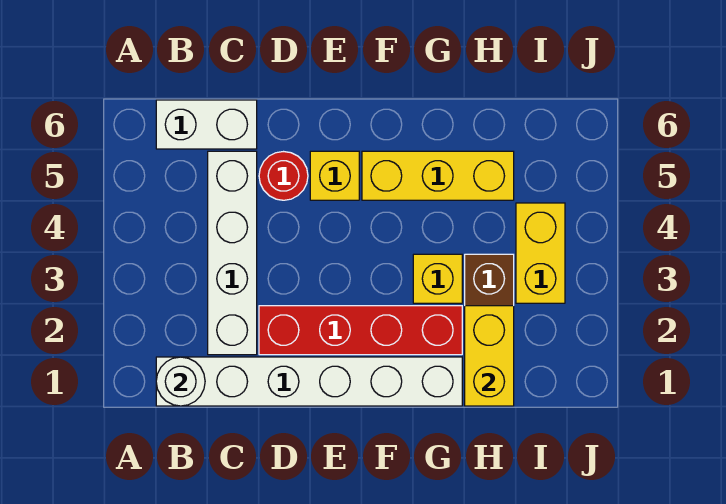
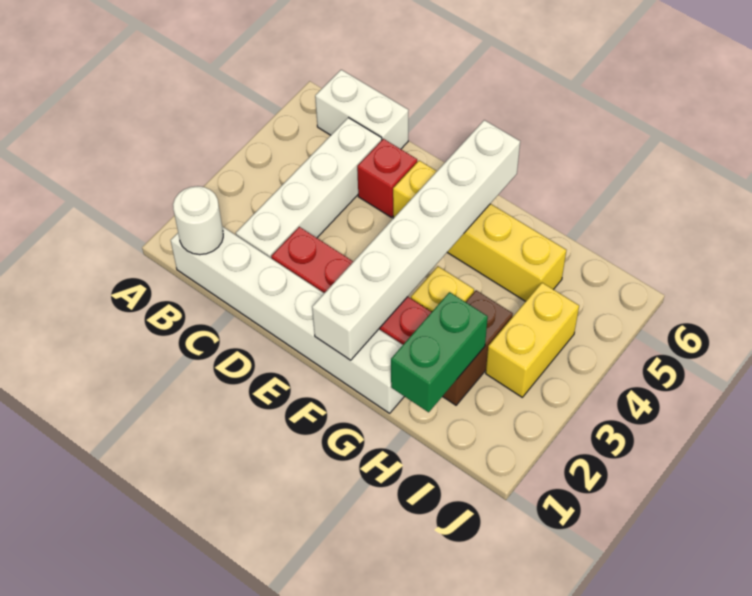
red 1x1 round brick [259,152,308,200] -> red 1x1 brick [357,139,417,217]
none -> white 1x6 brick [312,120,520,360]
yellow 1x2 brick [465,306,514,406] -> green 1x2 brick [391,292,488,412]

